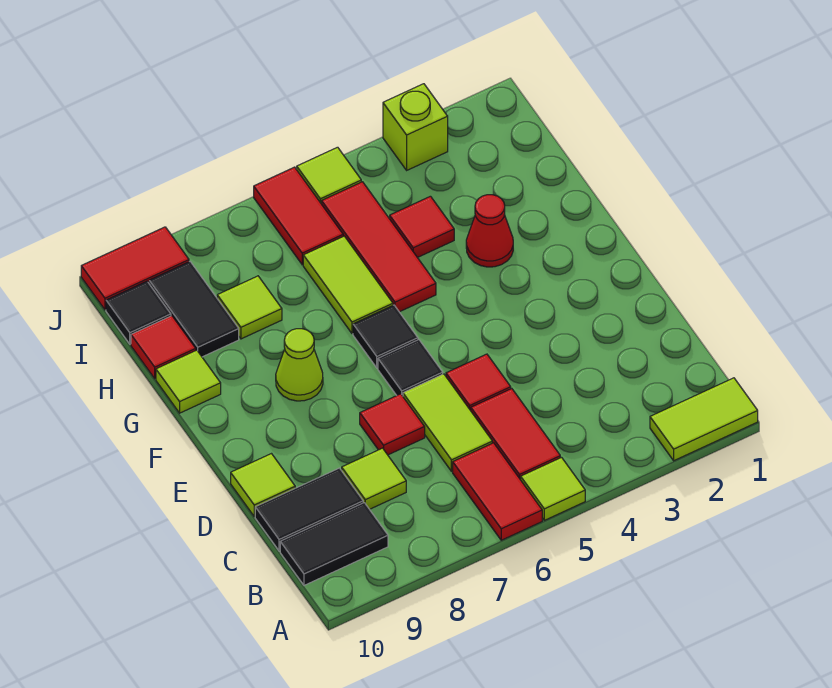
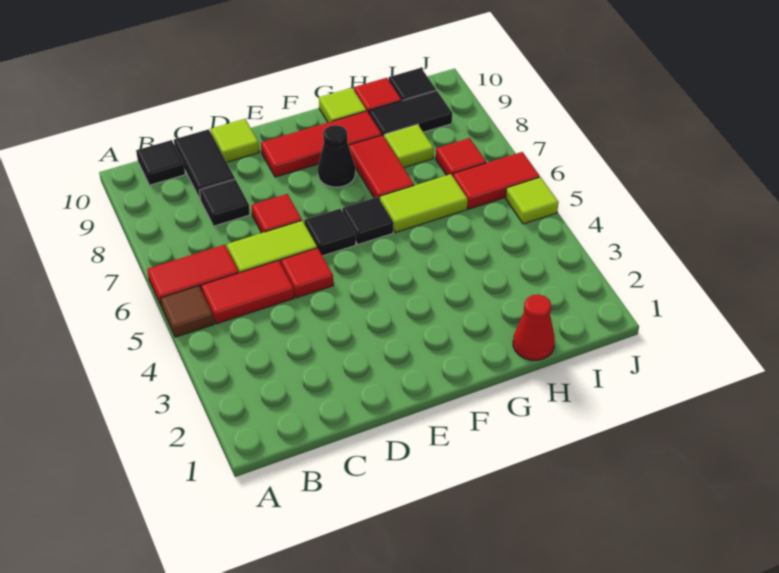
lime 1x2 tile [650,378,758,461] -> none
lime 1x1 tile [521,458,585,520] -> brown 1x1 tile [160,286,214,337]
black 1x2 tile [280,503,388,585] -> black 1x1 tile [136,140,185,185]
lime 1x1 tile [342,448,406,509] -> black 1x1 tile [199,179,250,226]
lime 1x1 cone [276,329,323,401] -> black 1x1 cone [318,125,355,187]
red 1x1 cone [466,195,513,267] -> red 1x1 cone moved to [513,295,555,360]
red 1x3 tile [322,182,436,312] -> red 1x3 tile moved to [261,111,382,177]
red 1x1 tile [390,196,454,258] -> red 1x1 tile moved to [436,138,486,176]
lime 1x1 brick [383,84,448,170] -> none
red 1x2 tile [81,227,189,310] -> red 1x2 tile moved to [348,135,414,199]

